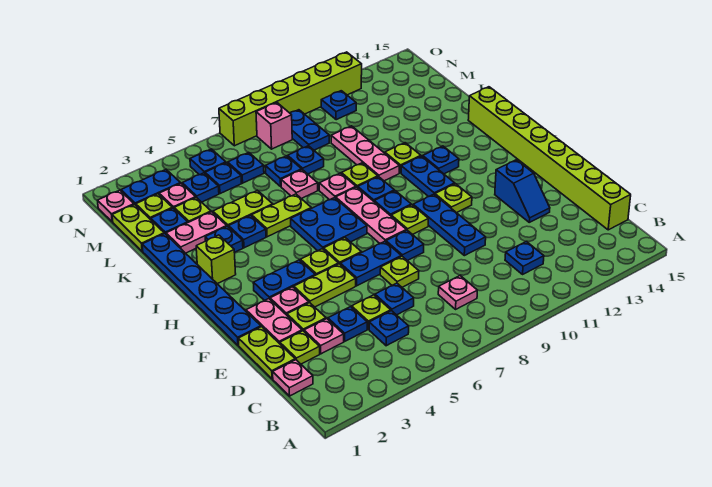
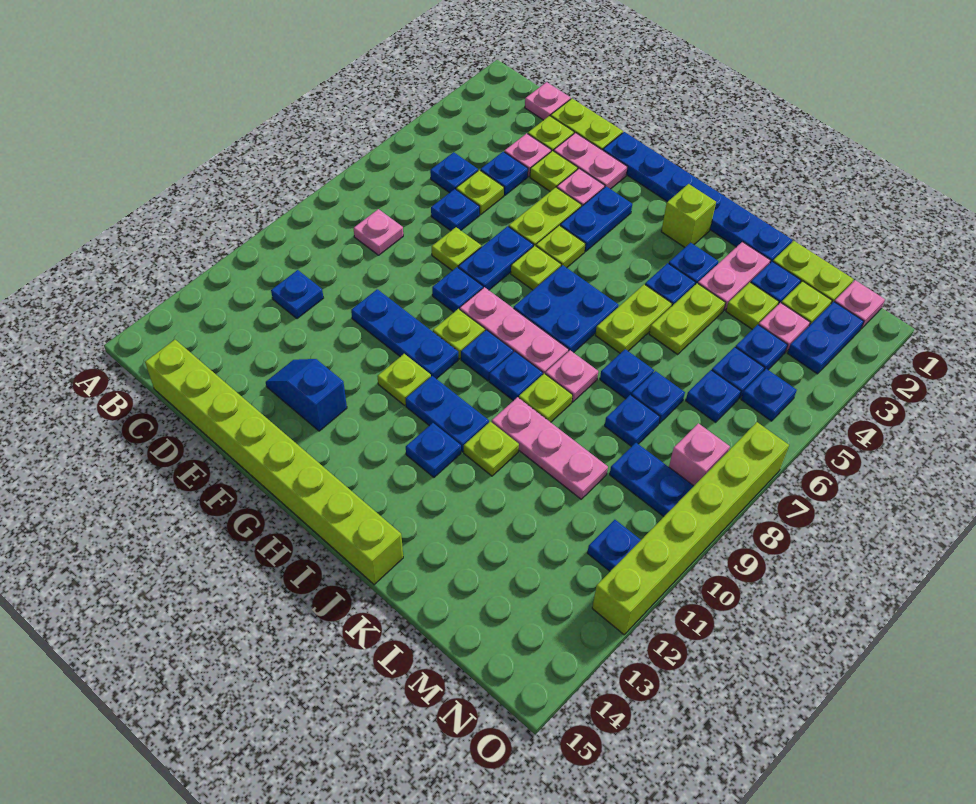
pink 1x1 plate [281,170,318,199] -> blue 1x1 plate [600,349,654,399]

